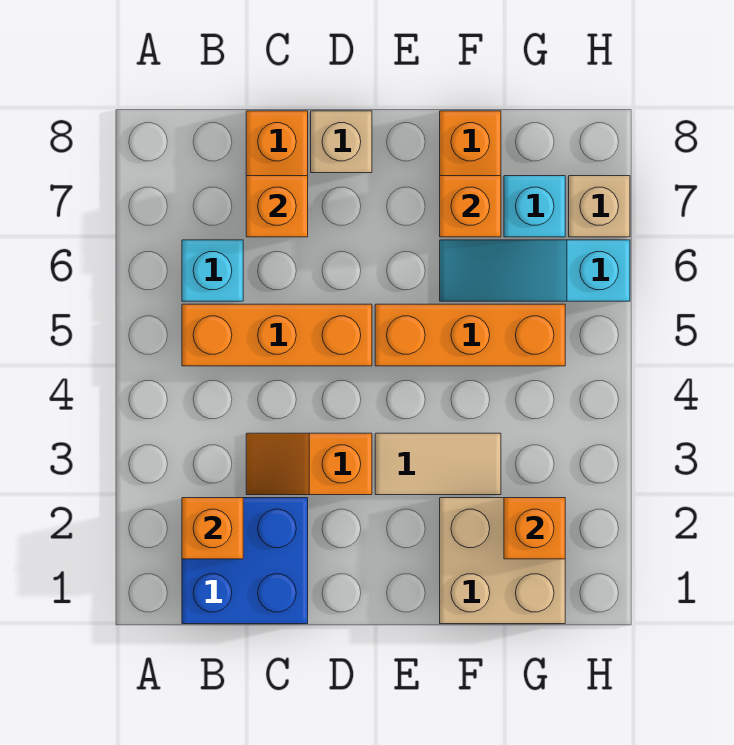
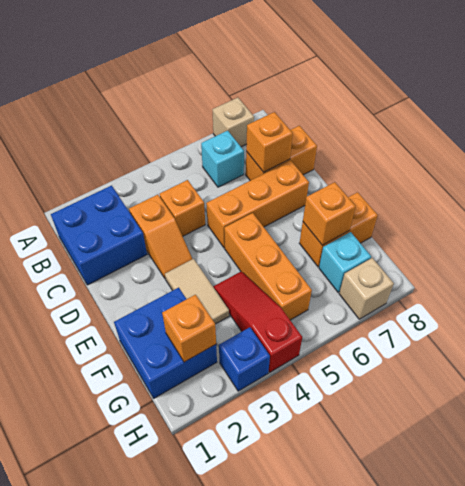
orange 1x1 brick [182,498,243,559] -> orange 1x1 brick moved to [160,180,205,236]
orange 1x3 brick [182,304,372,366] -> orange 1x3 brick turned to [206,161,309,248]
orange 1x2 slope [246,433,372,495] -> orange 1x2 slope turned to [129,195,192,279]
tan 1x1 brick [311,111,372,173] -> tan 1x1 brick moved to [212,98,254,147]
tan 2x2 brick [440,498,565,624] -> blue 2x2 brick [114,288,217,398]
none -> red 1x3 slope [213,271,302,372]
cyan 1x3 slope [440,240,630,301] -> none
none -> blue 1x1 brick [219,327,270,391]

